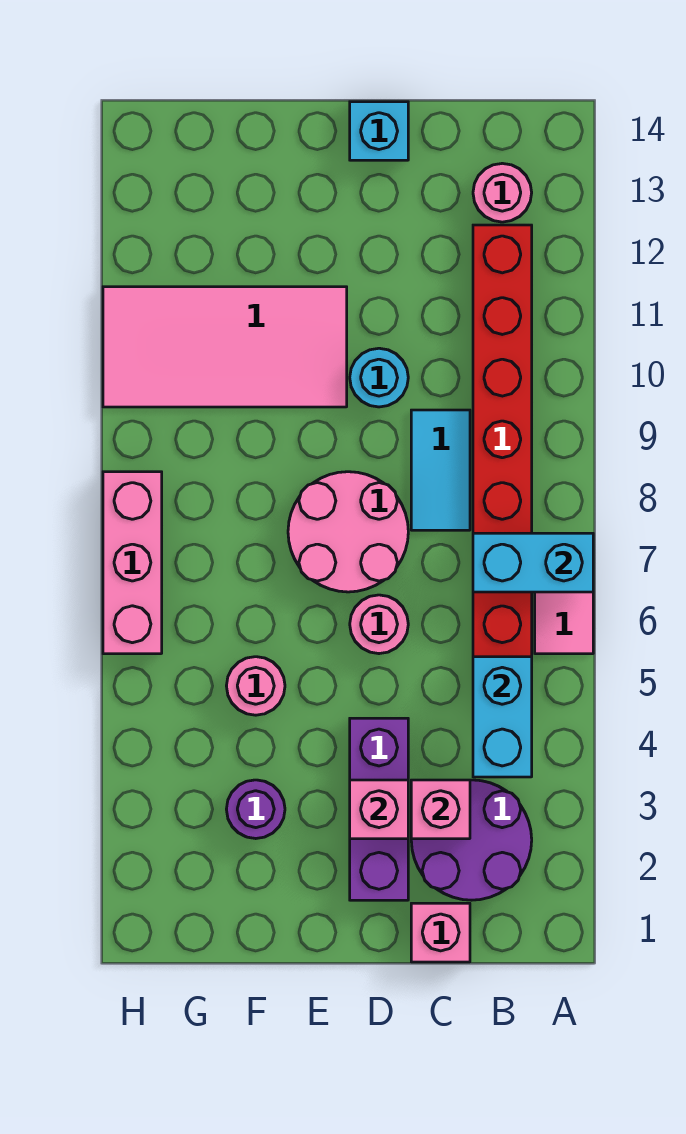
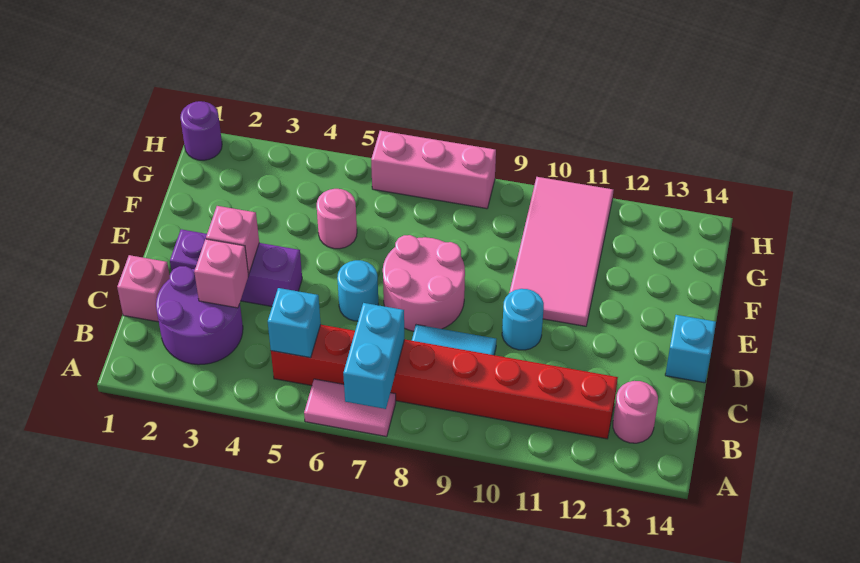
cyan 1x2 brick [473,657,532,777] -> cyan 1x1 brick [268,288,321,358]
pink 1x1 round brick [350,595,408,654] -> cyan 1x1 round brick [337,260,378,321]
purple 1x1 round brick [226,780,285,839] -> purple 1x1 round brick moved to [180,101,222,160]

